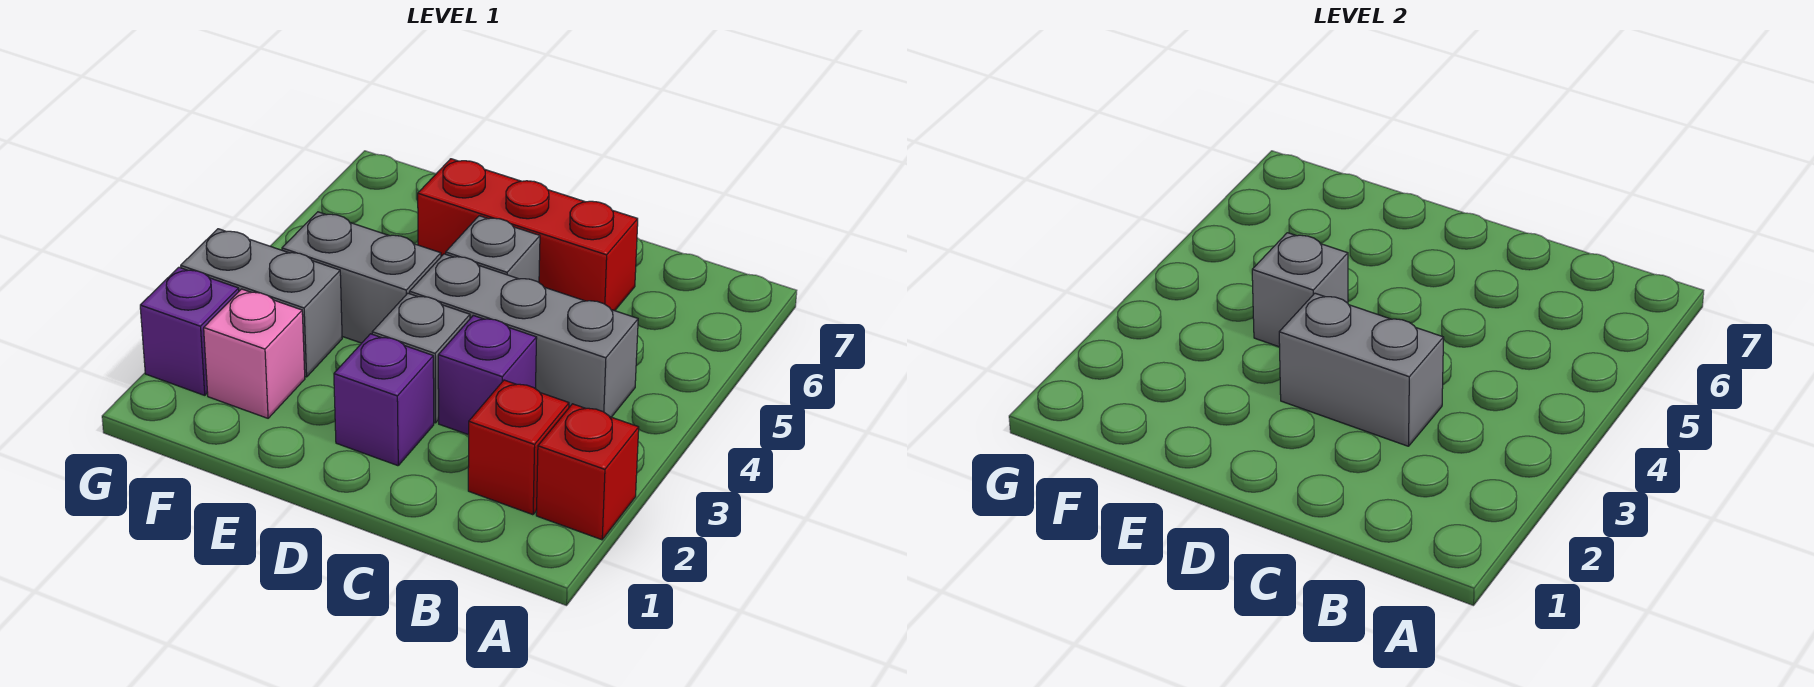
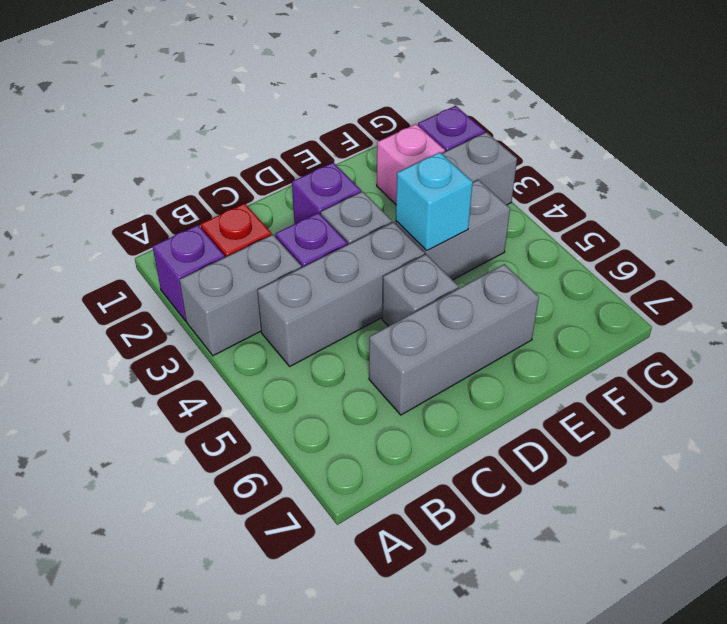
red 1x1 brick [536,404,639,540] -> purple 1x1 brick [153,225,225,321]
grey 1x2 brick [1279,293,1444,446] -> grey 1x2 brick moved to [179,235,301,356]
red 1x3 brick [418,159,638,311] -> grey 1x3 brick [369,264,539,415]
grey 1x1 brick [1252,233,1348,347] -> cyan 1x1 brick [396,152,473,250]

